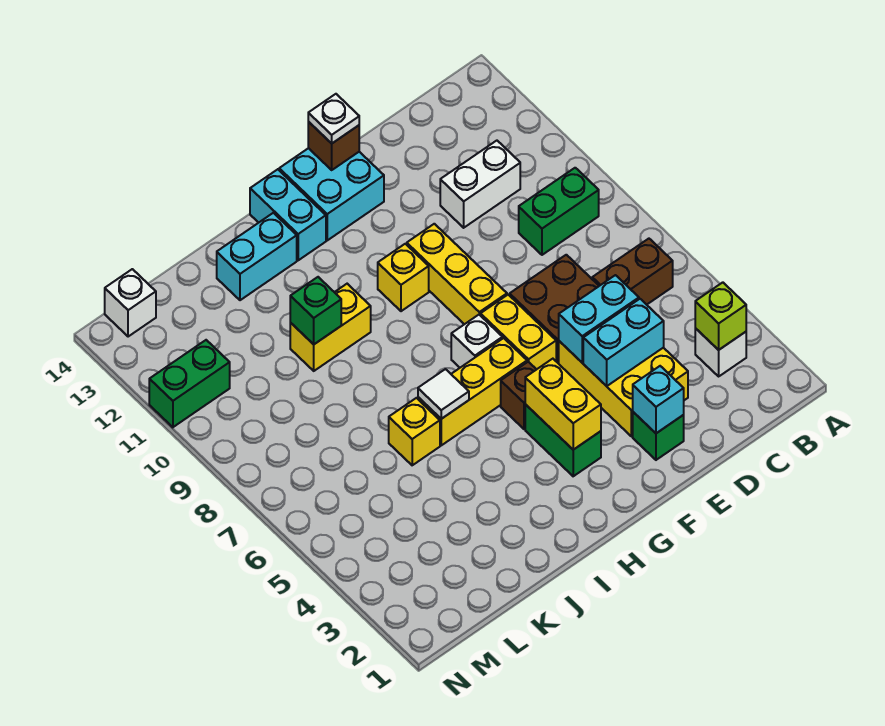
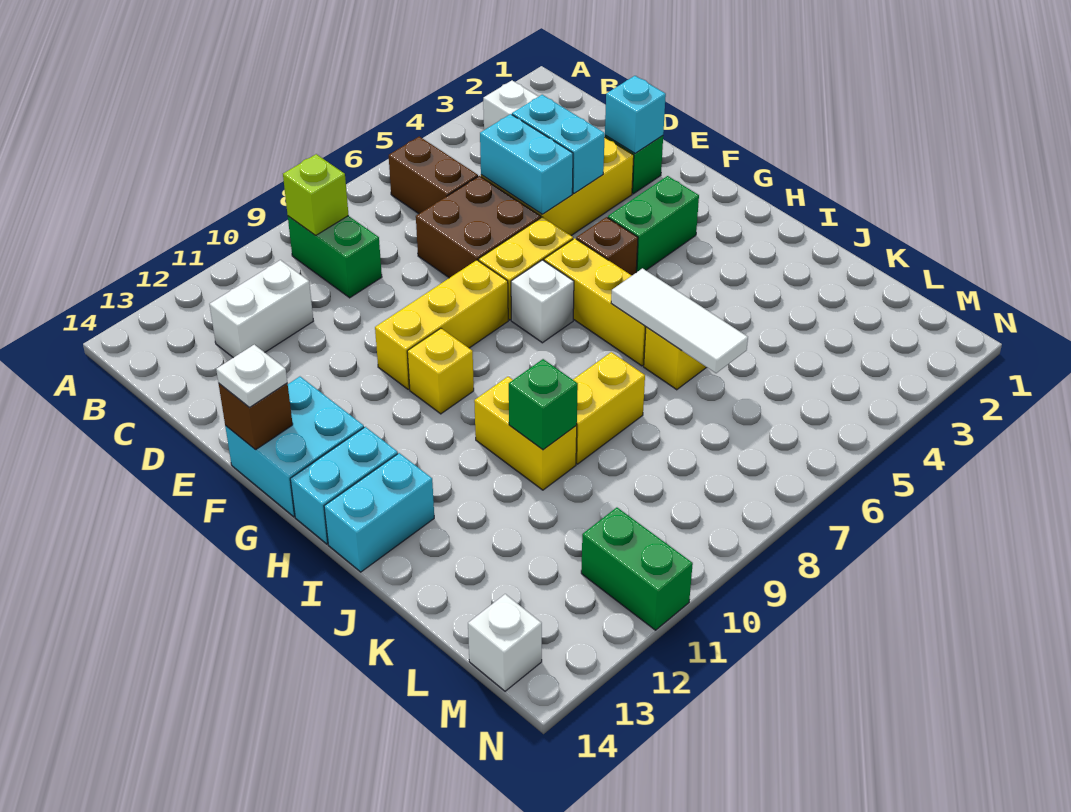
lime 1x1 brick [695,282,746,350] -> lime 1x1 brick moved to [283,154,349,235]
white 1x2 brick [440,141,520,228] -> white 1x2 brick turned to [210,260,313,358]
yellow 1x2 brick [525,359,601,450] -> yellow 1x2 brick moved to [573,352,645,464]
white 1x1 tile [418,369,469,419] -> white 1x3 tile [611,268,748,373]
cyan 1x2 brick [217,213,297,300] -> cyan 1x2 brick turned to [324,453,434,572]

